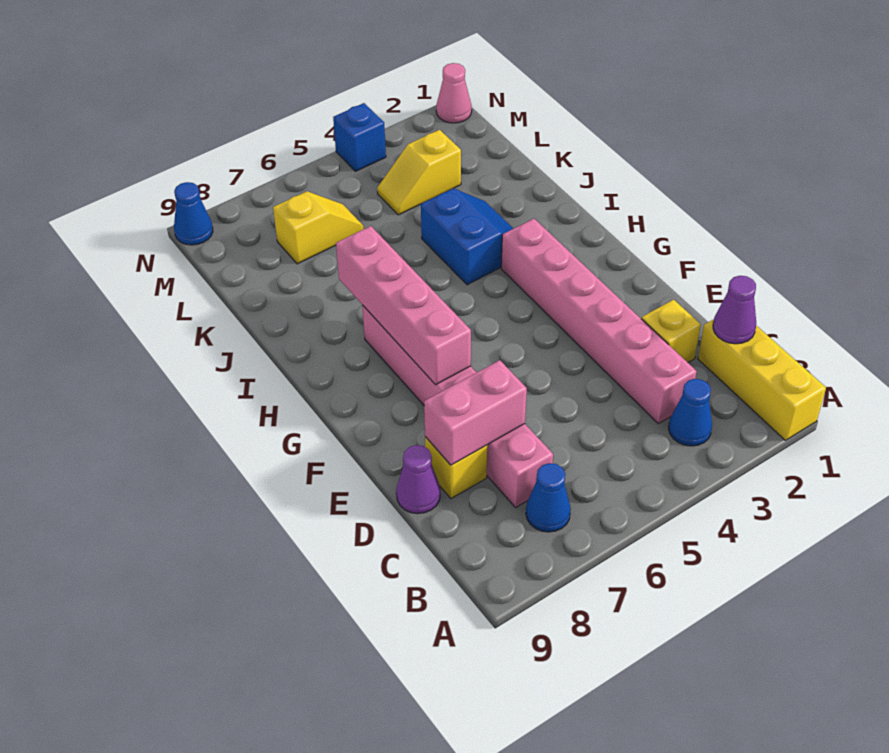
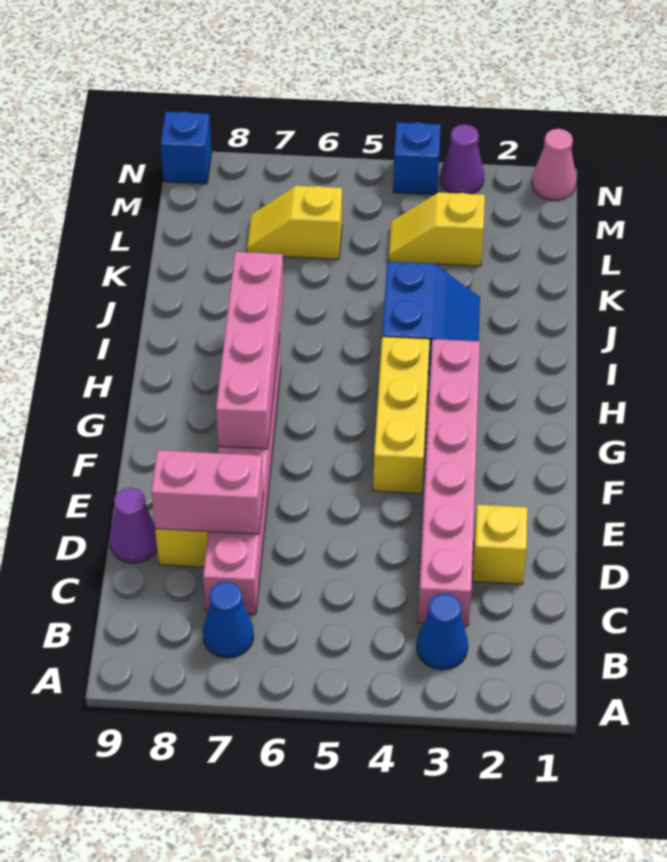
yellow 1x3 brick [698,319,826,440] -> yellow 1x3 brick moved to [373,337,430,494]
purple 1x1 cone [713,276,756,344] -> purple 1x1 cone moved to [440,124,484,194]
yellow 1x2 slope [273,191,363,264] -> yellow 1x2 slope turned to [247,186,342,259]
blue 1x1 cone [174,182,213,245] -> blue 1x1 brick [161,112,212,184]

